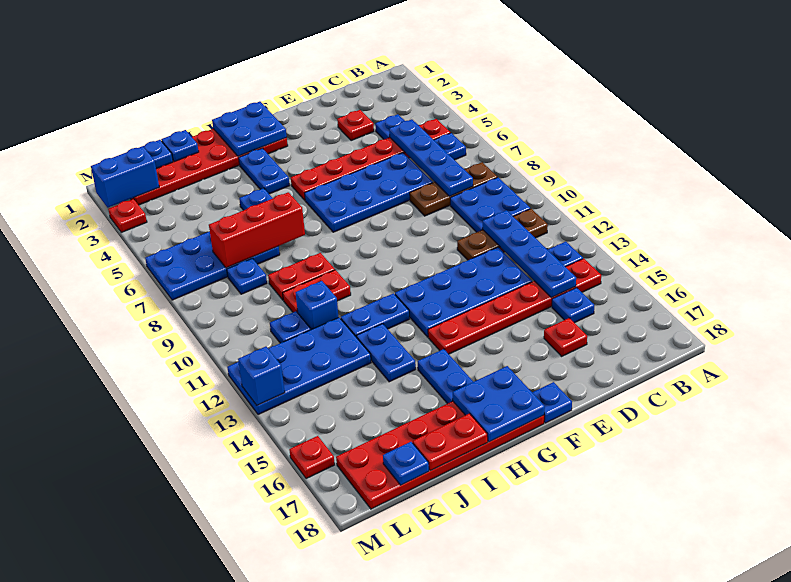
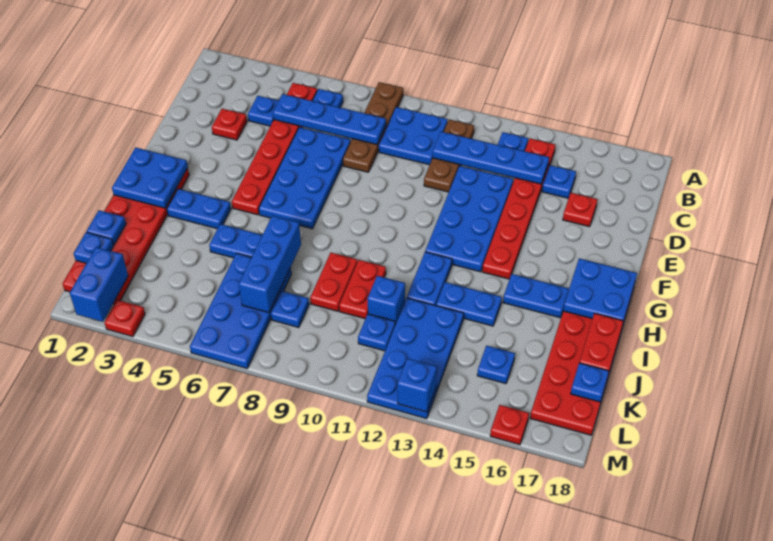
brown 1x3 plate [410,162,497,216] -> brown 1x4 plate [343,82,403,172]
blue 1x1 plate [532,382,572,423] -> blue 1x1 plate moved to [477,346,515,384]
red 1x3 brick [209,192,305,268] -> blue 1x3 brick [239,216,301,313]

